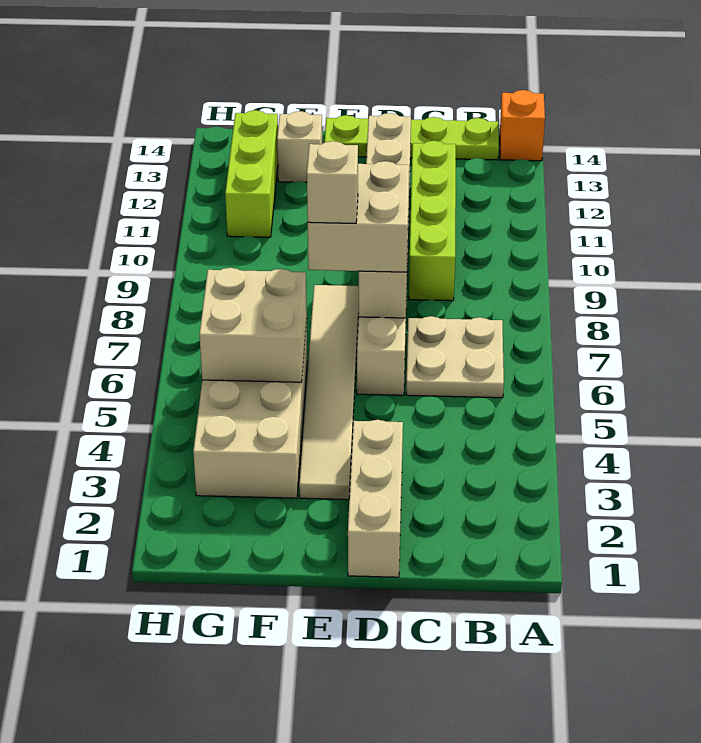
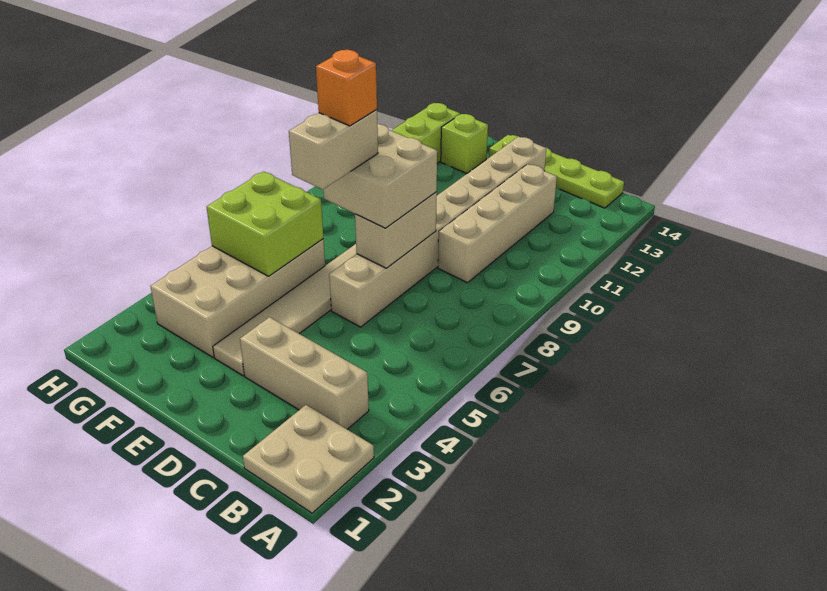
orange 1x1 brick [500,90,545,161] -> orange 1x1 brick moved to [316,50,377,126]
tan 2x2 plate [406,316,504,398] -> tan 2x2 plate moved to [243,405,374,513]
lime 1x4 brick [409,141,456,301] -> tan 1x4 brick [438,164,557,283]
tan 1x3 brick [348,420,403,577] -> tan 1x3 brick turned to [240,317,369,429]
tan 1x1 brick [307,141,358,223] -> tan 1x2 brick [289,110,378,189]
tan 2x2 brick [199,268,307,382] -> lime 2x2 brick [207,172,323,276]
tan 1x1 brick [277,111,322,182] -> lime 1x1 brick [441,114,488,173]

